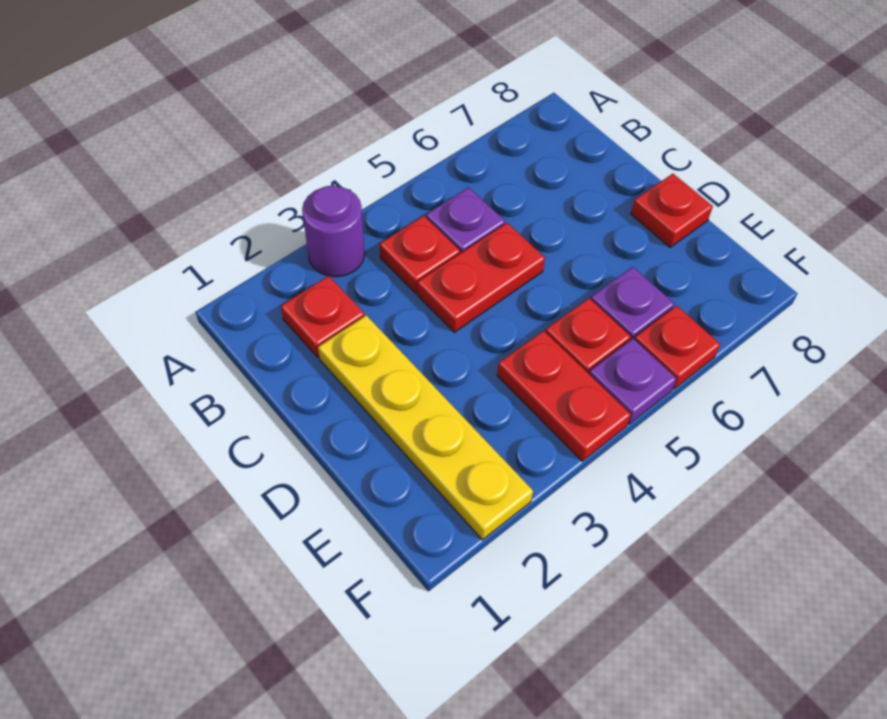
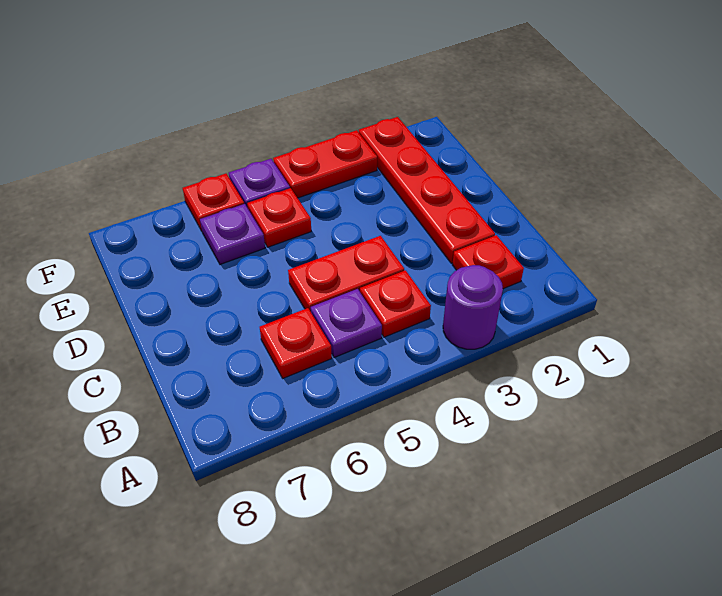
yellow 1x4 plate [318,315,533,540] -> red 1x4 plate [359,117,495,263]
red 1x1 plate [631,174,713,247] -> red 1x1 plate moved to [260,308,332,378]
red 1x2 plate [497,331,631,461] -> red 1x2 plate turned to [273,130,377,198]

